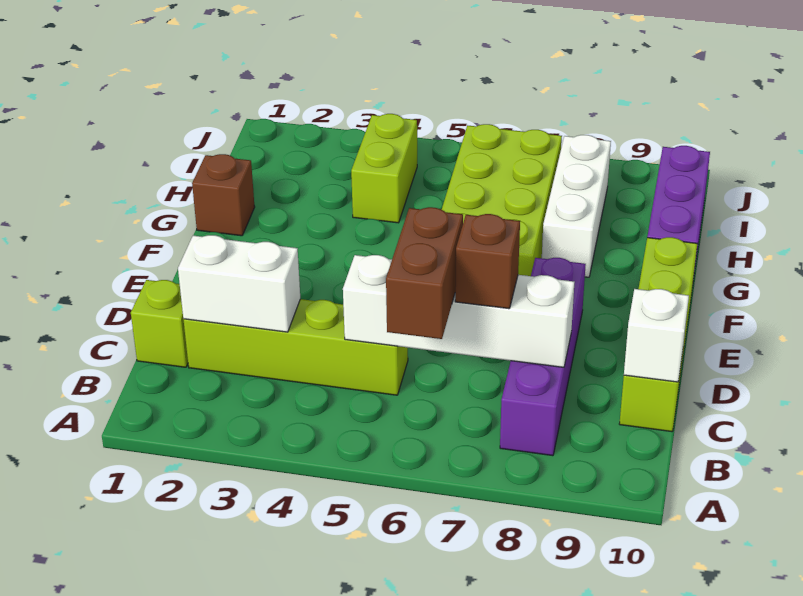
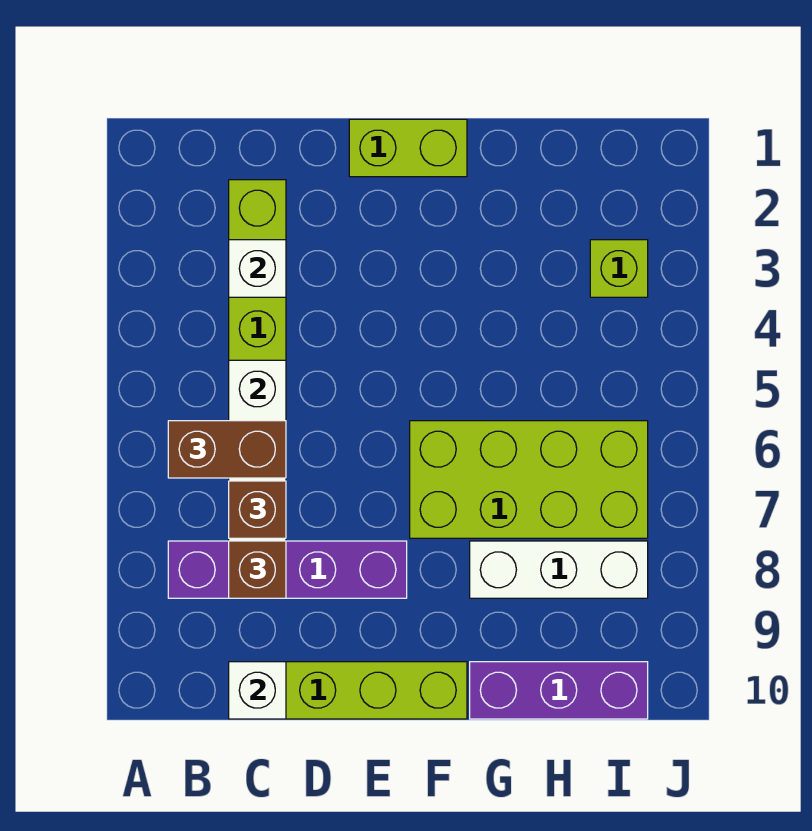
lime 1x1 brick [131,280,188,367] -> lime 1x1 brick moved to [590,240,648,297]
white 1x2 brick [178,235,300,332] -> white 1x1 brick [229,240,286,297]
brown 1x1 brick [192,154,255,236] -> brown 1x1 brick moved to [229,541,286,598]
lime 1x2 brick [351,114,417,223] -> lime 1x2 brick moved to [349,119,467,177]

